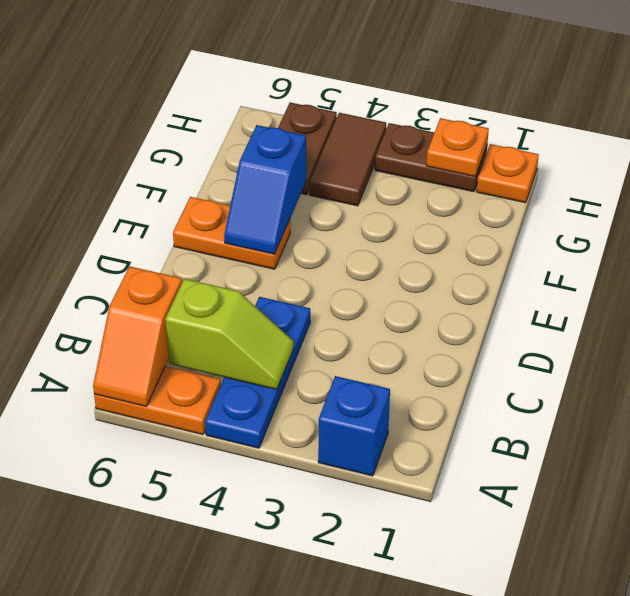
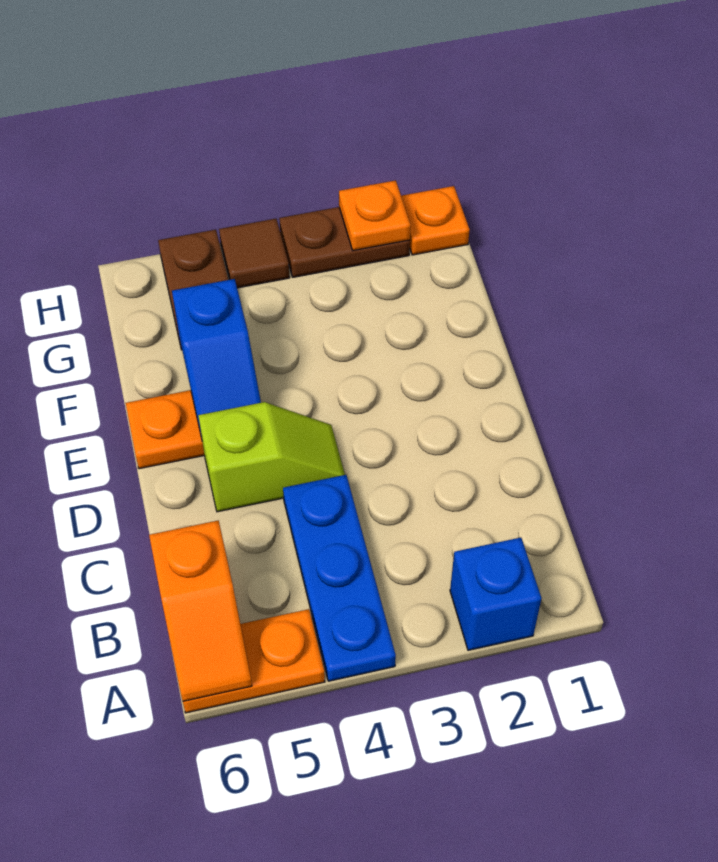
lime 1x2 slope [165,279,293,389] -> lime 1x2 slope moved to [198,402,345,512]
brown 1x2 tile [309,113,386,206] -> brown 1x1 tile [219,219,290,288]

